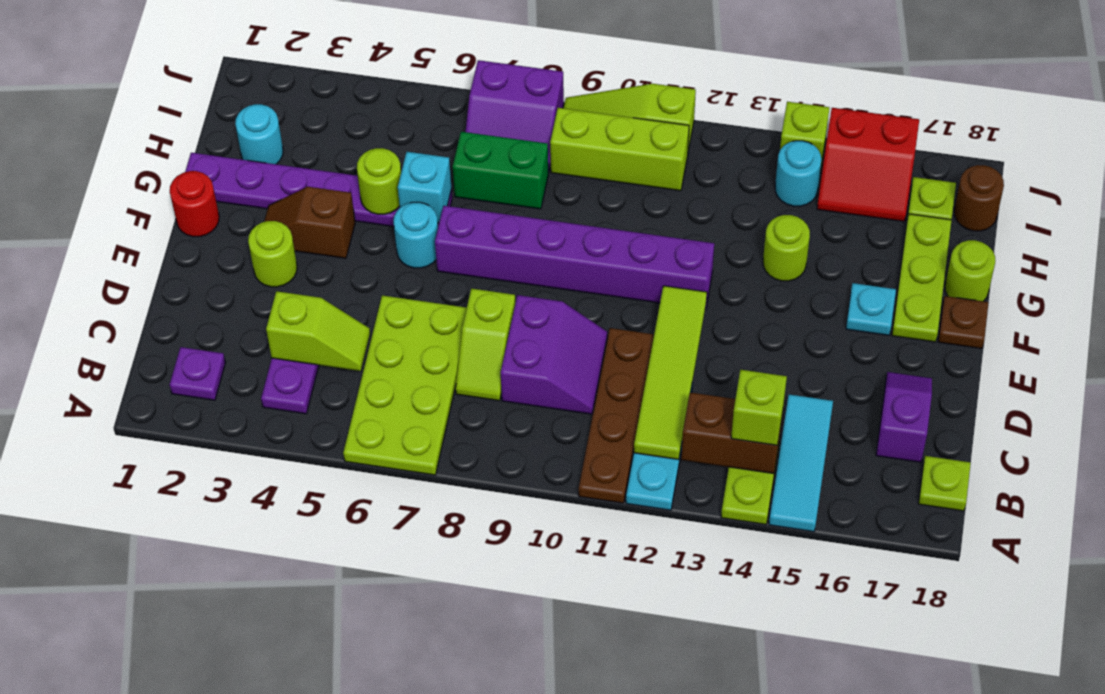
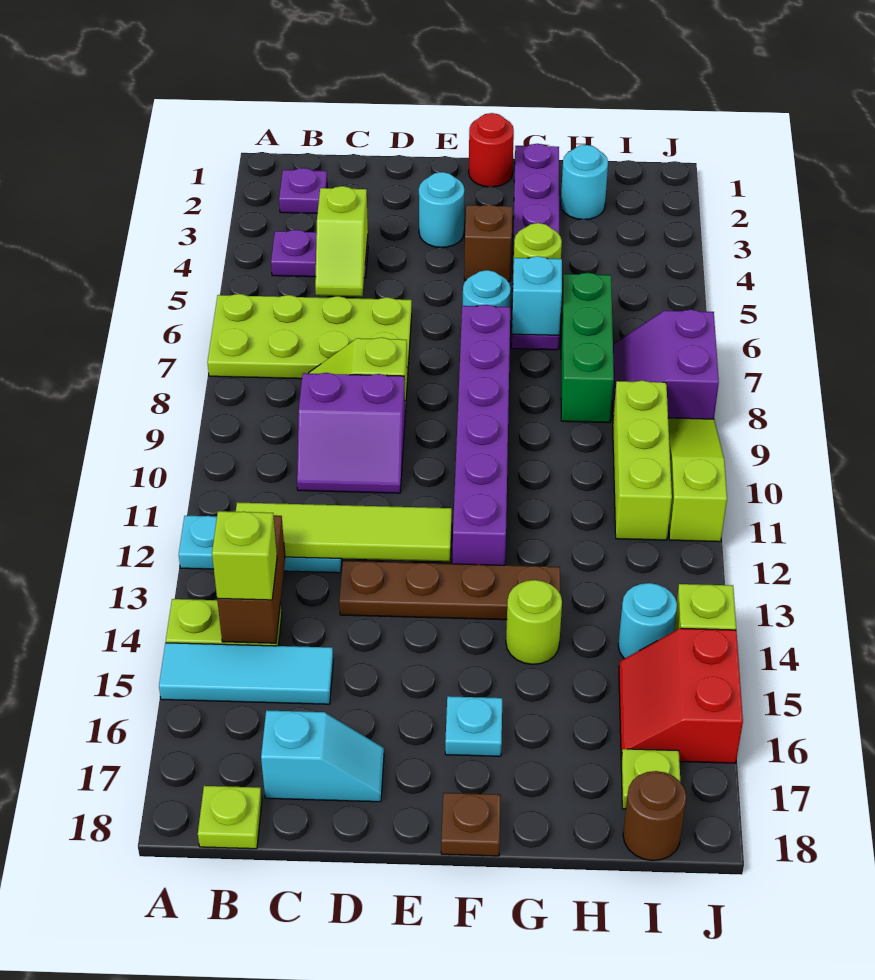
brown 1x4 plate [579,328,653,503] -> brown 1x4 plate moved to [339,561,560,620]
purple 1x2 slope [876,372,932,462] -> cyan 1x2 slope [261,710,384,802]
lime 1x1 round brick [248,221,297,287] -> cyan 1x1 round brick [419,172,465,248]
lime 1x3 plate [892,214,951,342] -> none
lime 1x1 round brick [945,240,995,301] -> none
green 1x2 brick [453,132,549,209] -> green 1x3 brick [561,273,614,423]

